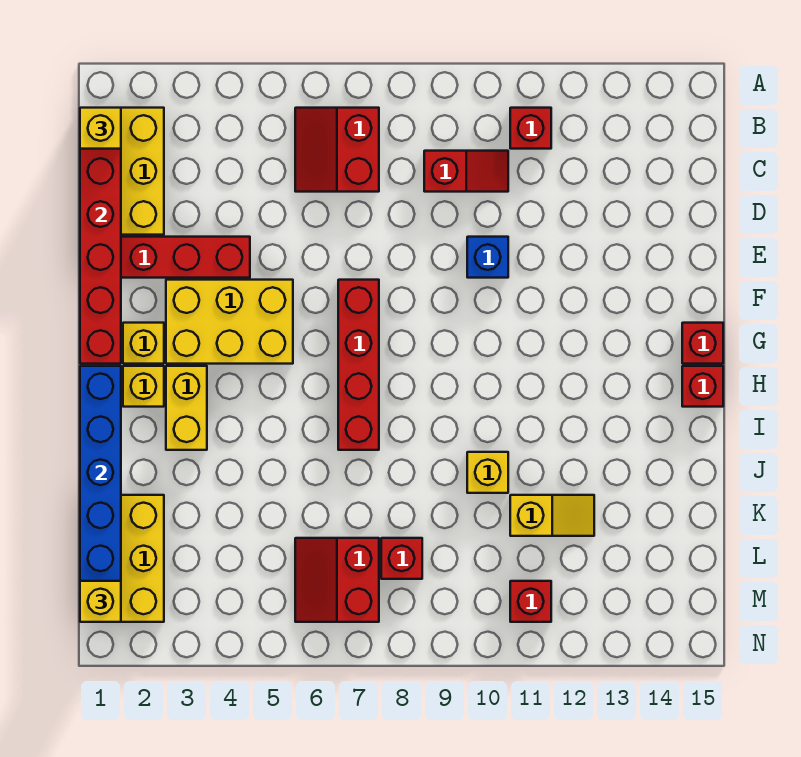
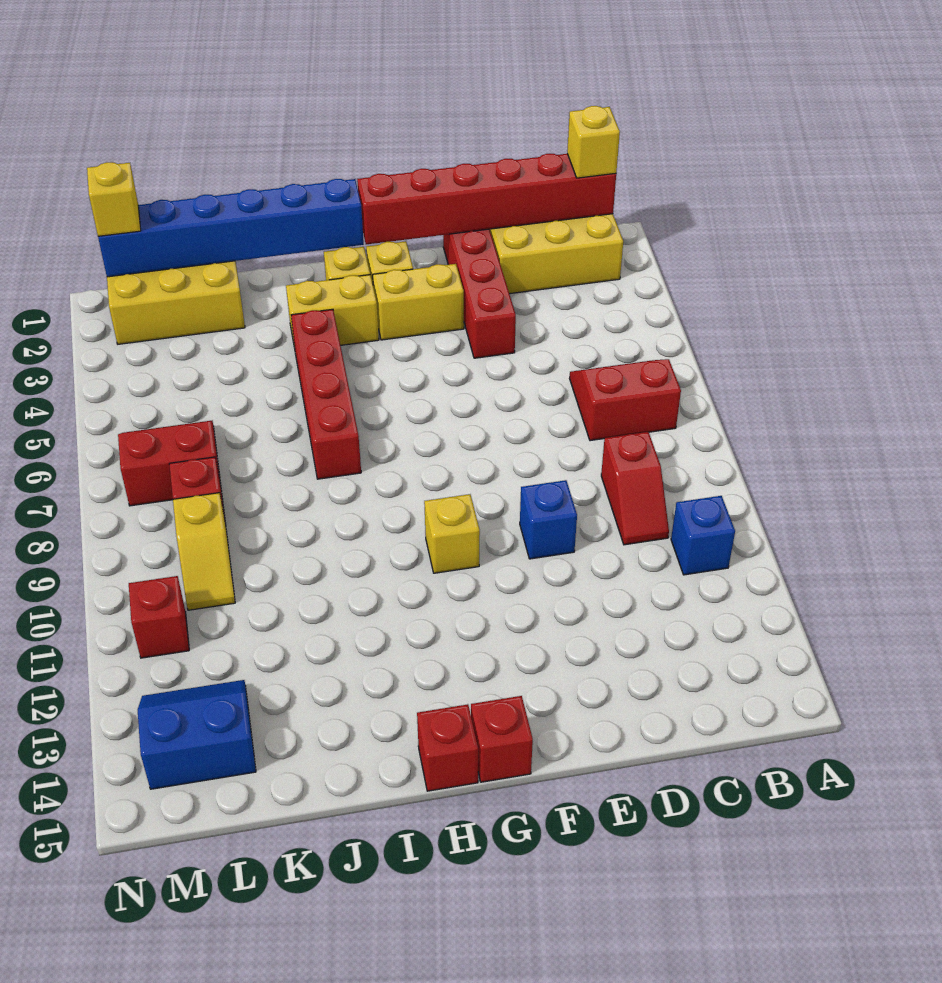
red 1x1 brick [510,108,551,149] -> blue 1x1 brick [671,496,735,575]
yellow 2x3 brick [166,280,293,364] -> yellow 1x2 brick [373,264,464,340]
red 1x4 brick [338,280,379,450] -> red 1x4 brick turned to [291,309,361,479]
yellow 1x1 brick [467,452,508,493] -> yellow 1x1 brick moved to [424,494,480,573]
yellow 1x2 slope [510,495,594,536] -> yellow 1x2 slope moved to [173,493,235,610]
none -> blue 2x2 slope [138,680,256,789]

